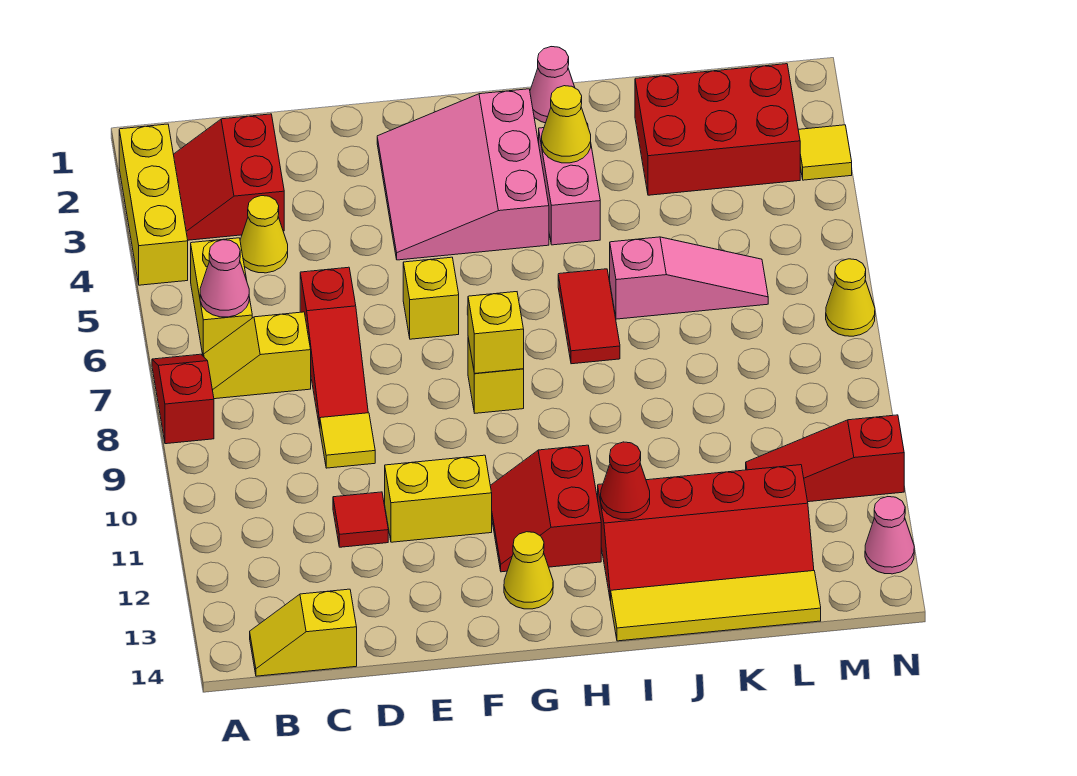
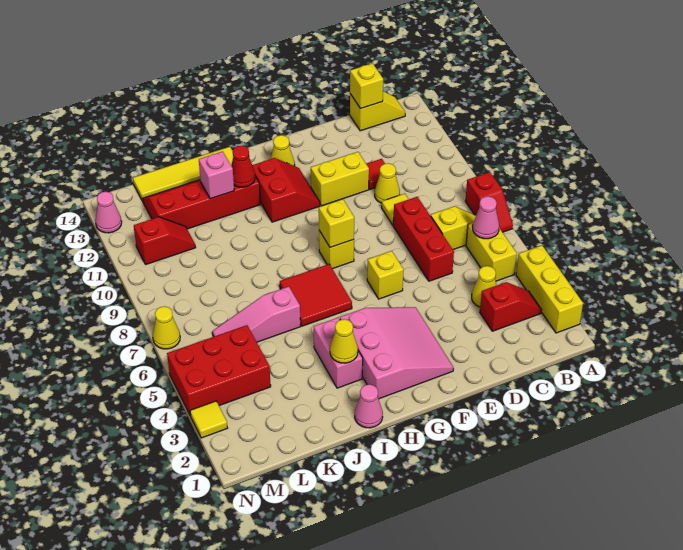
red 2x2 slope [173,114,284,240] -> red 1x2 slope [480,282,542,331]
none -> yellow 1x1 brick [350,63,383,109]
red 1x3 slope [300,267,368,427] -> red 1x3 brick [393,197,454,281]
none -> yellow 1x1 cone [375,163,400,203]
red 1x2 tile [558,269,620,364] -> red 2x2 tile [280,264,352,326]
none -> pink 1x1 brick [199,151,234,199]
red 2x3 brick [635,64,800,195] -> red 2x3 brick moved to [167,325,271,416]
red 1x3 slope [746,415,904,502] -> red 1x2 slope [134,217,196,264]

